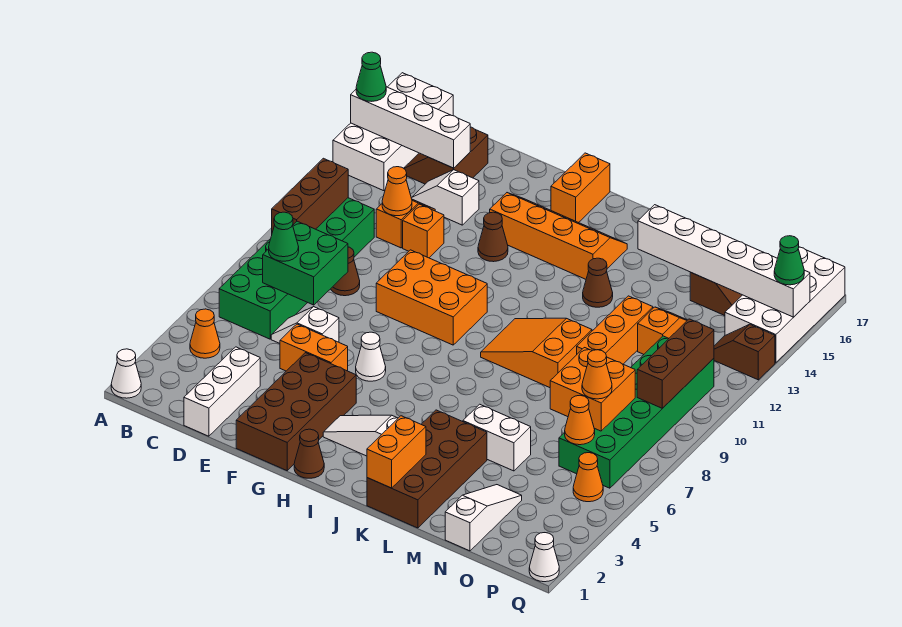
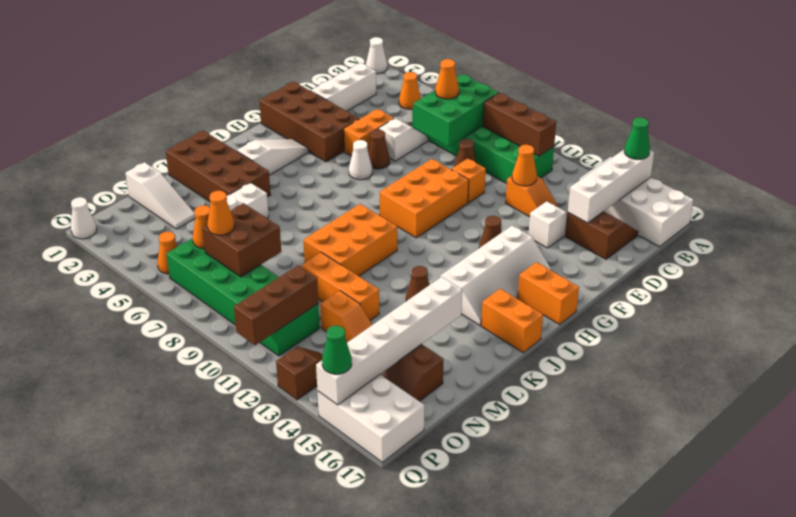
green 2x2 brick [263,221,348,305] -> green 2x3 brick [413,74,498,147]
green 1x1 cone [269,212,299,261] -> orange 1x1 cone [435,59,459,99]
white 1x3 brick [184,347,260,436] -> white 1x3 brick turned to [311,63,376,111]
orange 1x1 brick [403,204,444,258] -> orange 1x1 brick moved to [451,158,486,203]
orange 2x4 slope [490,193,627,279] -> white 2x4 slope [440,226,551,325]
brown 1x1 cone [294,429,324,478] -> brown 1x1 cone moved to [368,130,390,169]
orange 2x3 slope [481,318,592,388] -> orange 2x3 brick [303,204,397,276]
orange 1x2 brick [367,416,426,488] -> orange 1x2 brick moved to [481,289,543,353]
orange 2x2 brick [550,348,635,431] -> brown 2x2 brick [203,203,281,277]
brown 1x3 brick [637,319,714,408] -> brown 1x3 brick turned to [234,265,318,345]
white 2x4 brick [725,247,845,363] -> white 2x3 brick [317,375,425,462]

